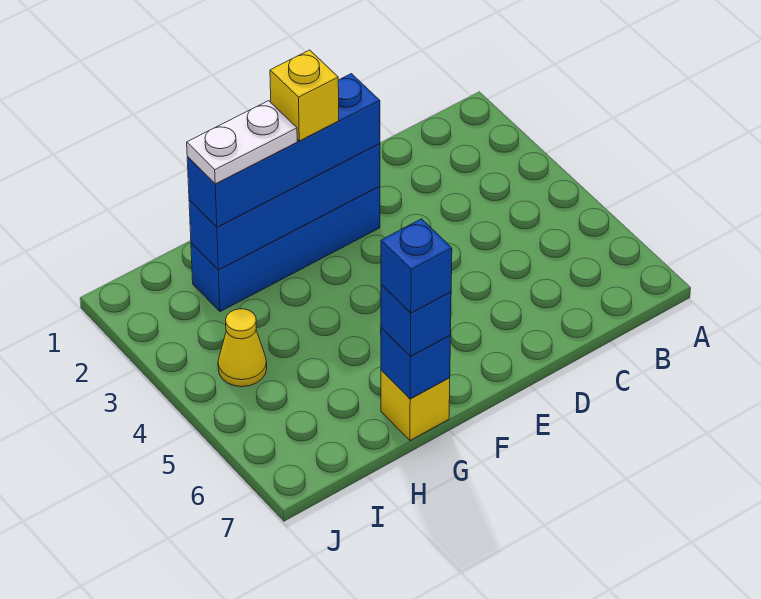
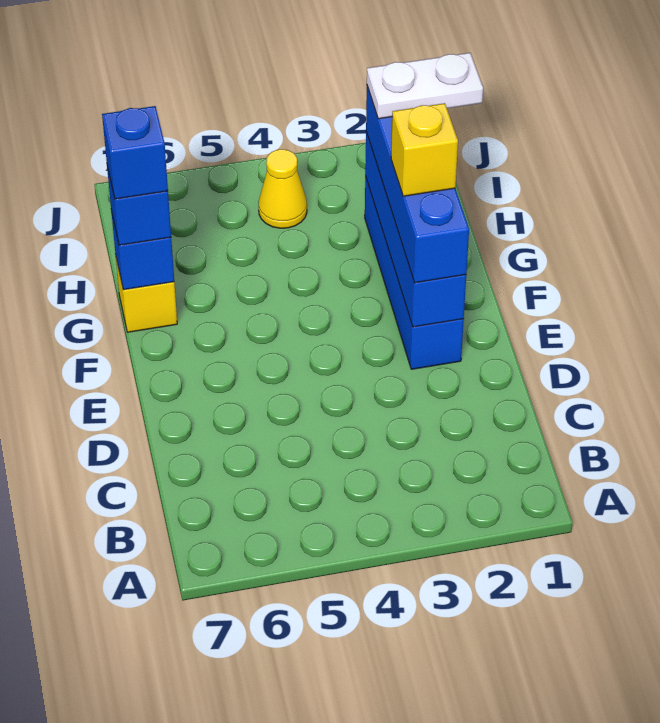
white 1x2 plate [187,101,297,184] -> white 1x2 plate turned to [367,53,483,119]

